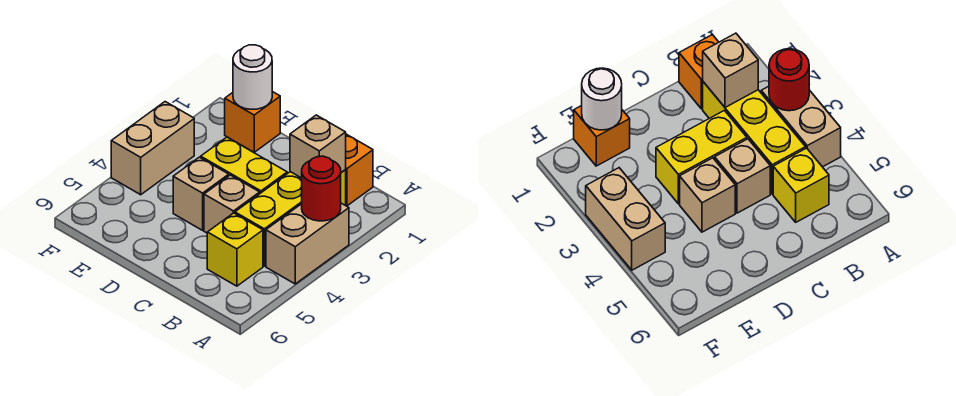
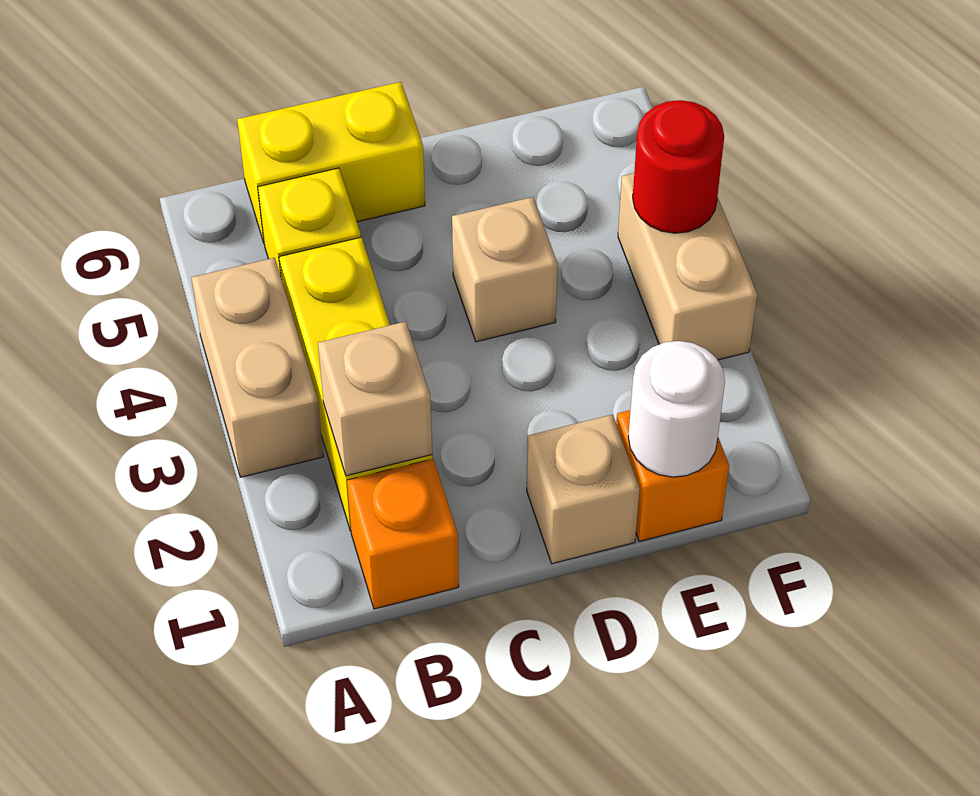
red 1x1 round brick [302,156,341,221] -> red 1x1 round brick moved to [633,100,724,233]
yellow 1x2 brick [201,137,287,193] -> yellow 1x2 brick moved to [237,82,425,242]
tan 1x1 brick [204,175,260,233] -> tan 1x1 brick moved to [527,415,640,564]

